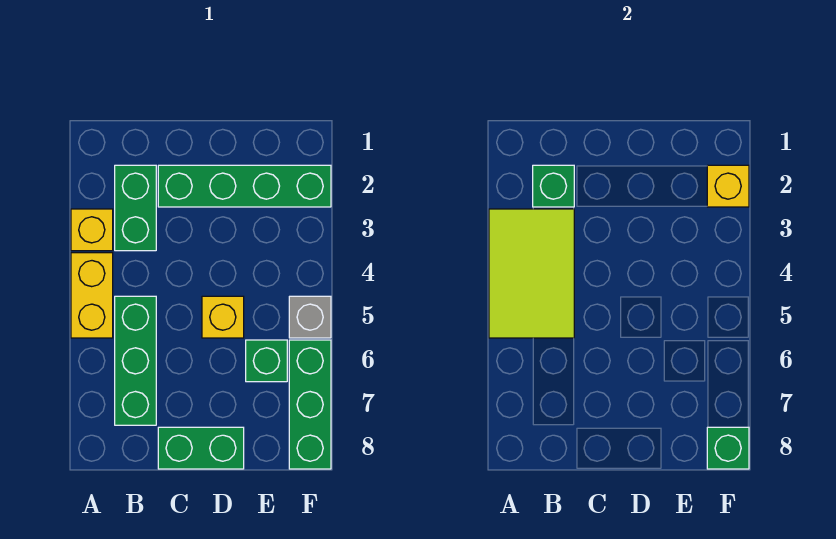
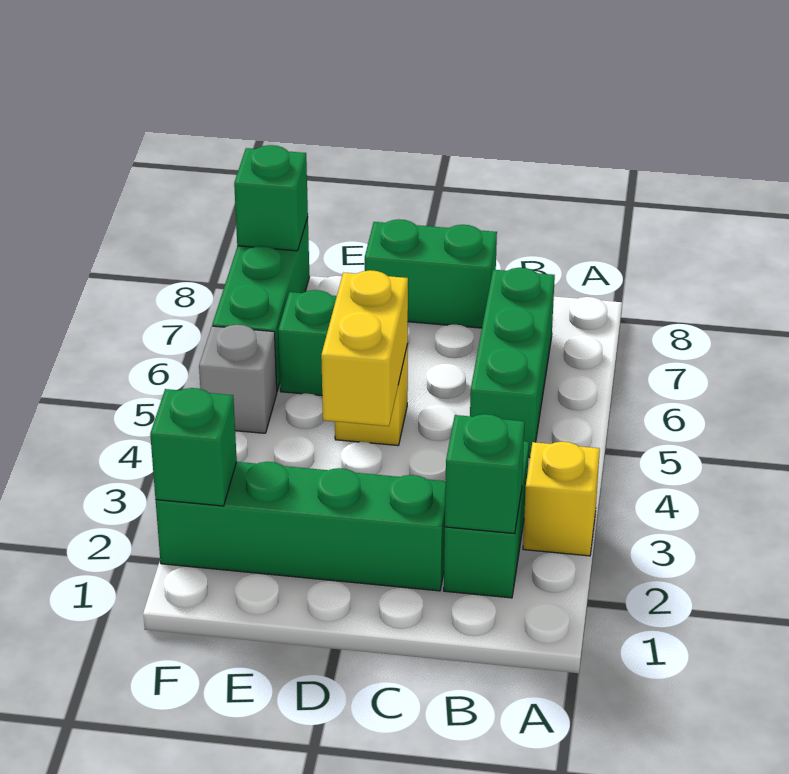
lime 2x3 tile [489,209,574,338] -> none
yellow 1x2 brick [71,253,113,338] -> yellow 1x2 brick moved to [321,270,408,426]
yellow 1x1 brick [707,165,749,207] -> green 1x1 brick [150,388,237,506]

